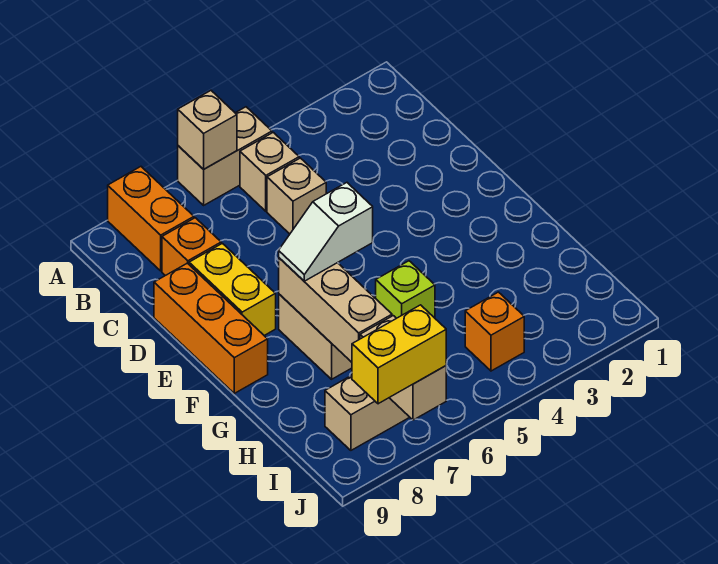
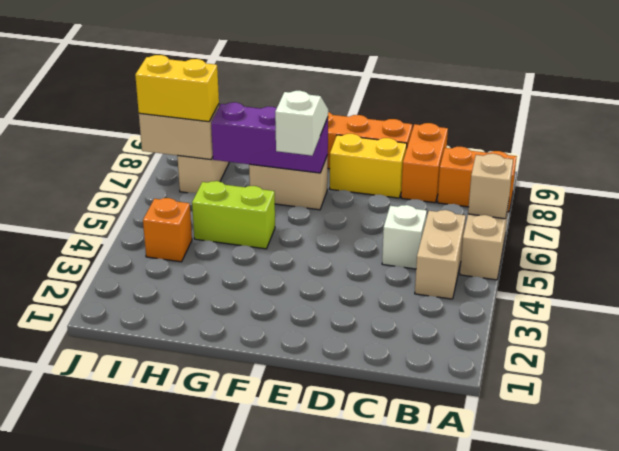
tan 1x1 brick [240,132,299,211] -> tan 1x2 brick [415,210,466,299]
tan 1x1 brick [267,158,326,234] -> white 1x1 brick [382,205,427,269]
orange 1x1 brick [162,218,221,276] -> orange 1x2 brick [401,123,448,203]
tan 1x3 brick [279,258,392,362] -> purple 1x3 brick [211,102,328,173]
lime 1x1 brick [376,261,435,318] -> lime 1x2 brick [192,181,275,249]
yellow 1x2 brick [352,305,446,404] -> yellow 1x2 brick turned to [135,55,219,122]

